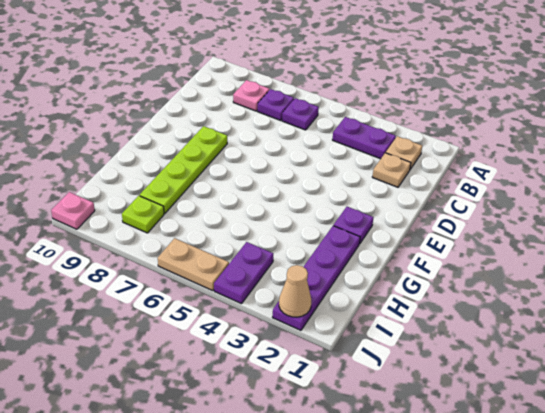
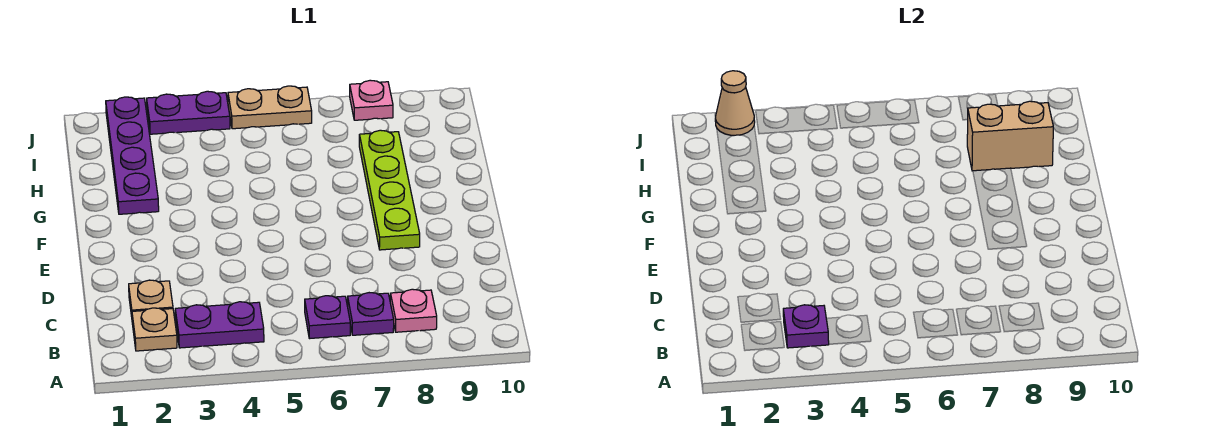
purple 1x1 plate [334,207,374,244] -> purple 1x1 plate moved to [783,305,829,348]
none -> tan 1x2 brick [967,101,1053,171]
purple 1x2 plate [214,242,273,304] -> purple 1x2 plate turned to [147,91,230,134]
lime 1x1 plate [122,196,164,233] -> none
pink 1x1 plate [51,192,95,229] -> pink 1x1 plate moved to [350,80,393,120]

